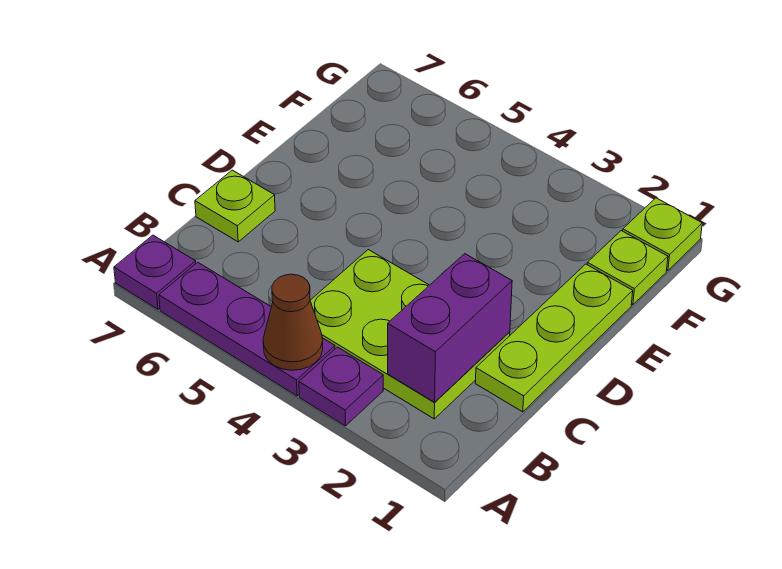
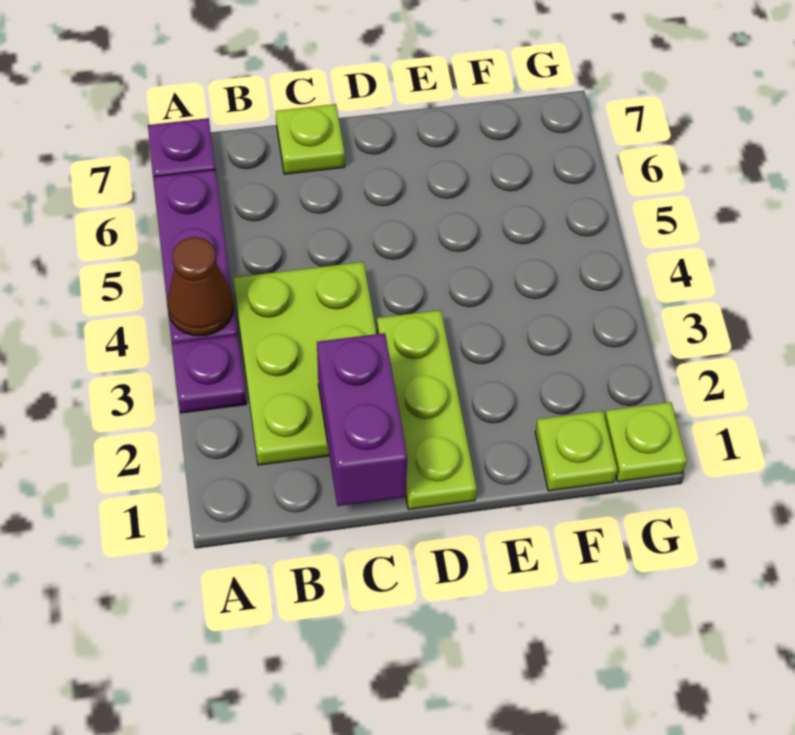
purple 1x2 brick [388,254,512,402] -> purple 1x2 brick turned to [317,333,407,506]
lime 1x3 plate [475,264,633,412] -> lime 1x3 plate turned to [377,310,477,509]

